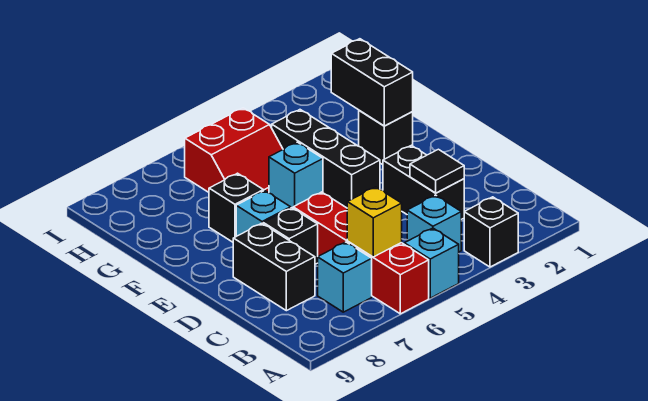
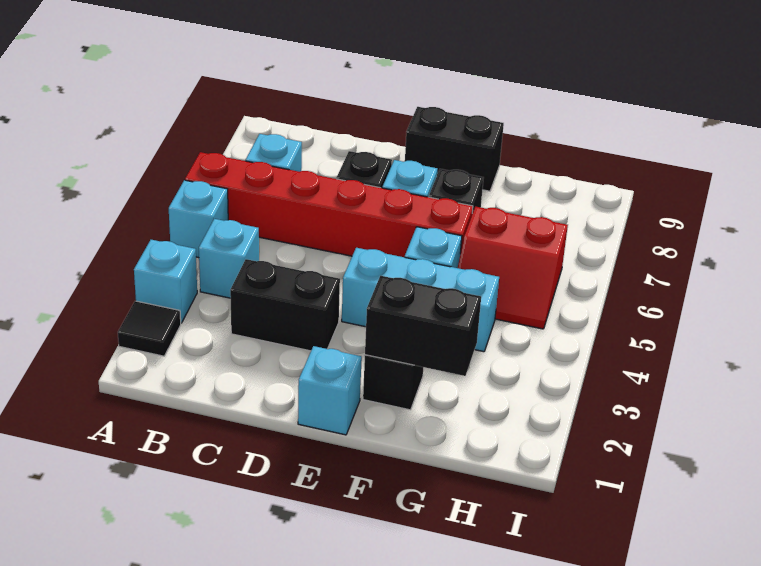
black 1x1 brick [464,197,518,267] -> cyan 1x1 brick [134,240,197,323]
red 1x4 brick [293,192,429,314] -> red 1x6 brick [185,152,473,257]
yellow 1x1 brick [347,187,402,257] -> none
black 1x1 tile [410,149,464,193] -> black 1x1 tile moved to [118,301,181,356]
black 1x2 brick [233,223,315,311] -> black 1x2 brick moved to [405,107,504,191]
none -> cyan 1x1 brick [298,346,362,435]
black 1x3 brick [272,110,380,208] -> cyan 1x3 brick [342,248,499,352]
red 2x2 slope [185,108,283,193] -> red 2x2 slope turned to [458,207,568,329]

